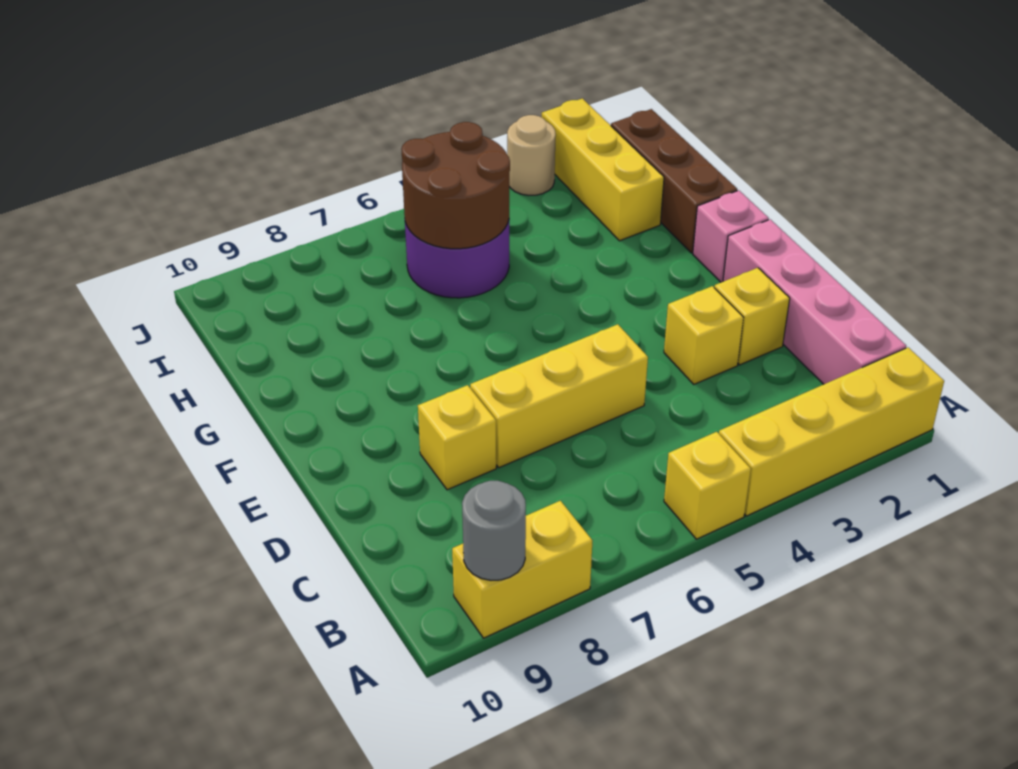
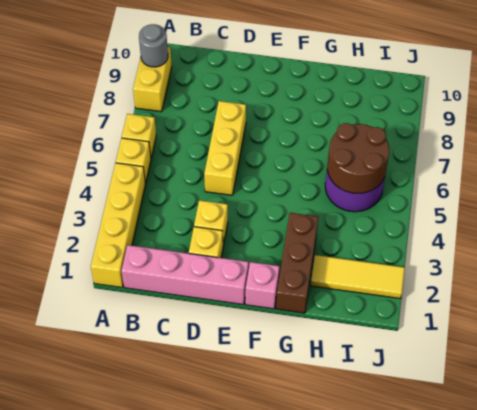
yellow 1x1 brick [418,385,496,490] -> yellow 1x1 brick moved to [122,114,156,158]
brown 1x3 brick [611,109,737,253] -> brown 1x3 brick turned to [276,213,318,313]
yellow 1x3 brick [542,98,664,241] -> yellow 1x3 tile [311,255,405,299]
tan 1x1 round brick [507,115,556,195] -> none

